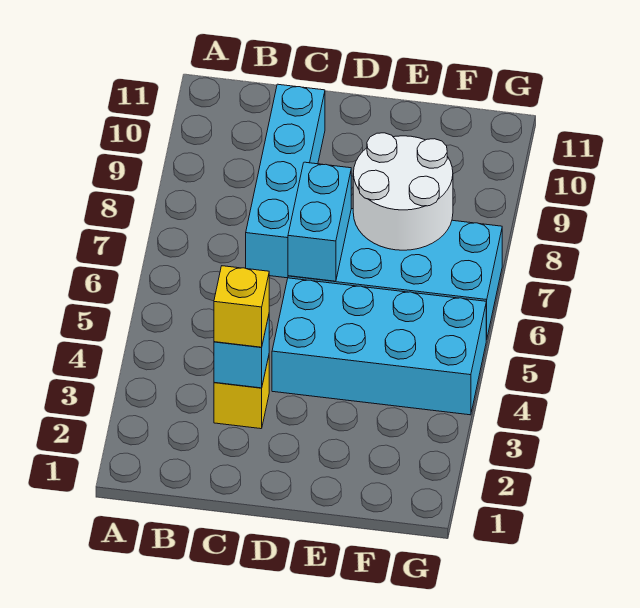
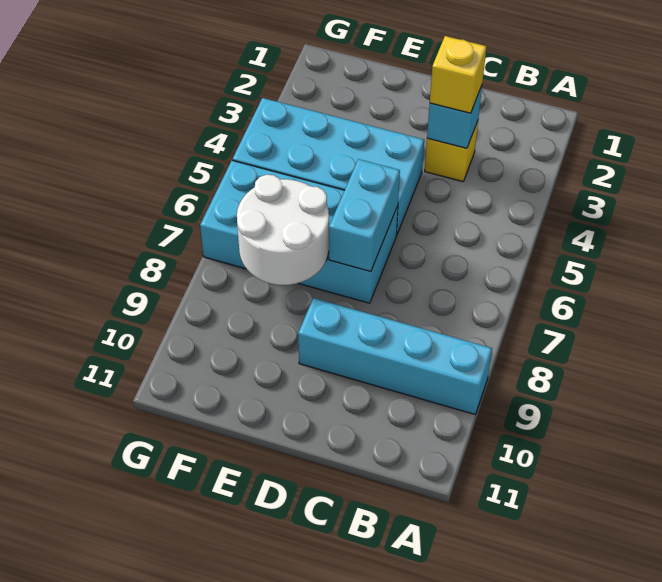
cyan 1x4 brick [246,84,325,278] -> cyan 1x4 brick turned to [298,298,492,414]

